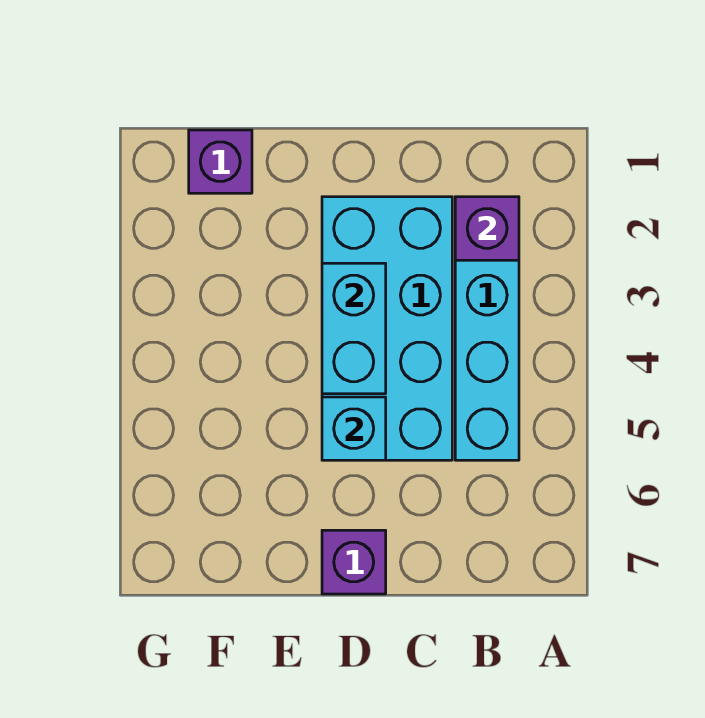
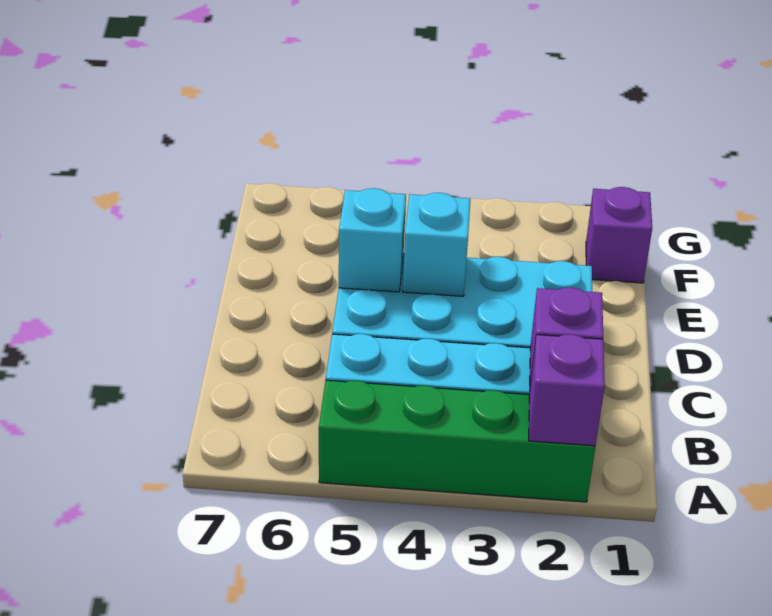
none -> green 1x4 brick [319,380,595,502]
cyan 1x2 brick [322,263,386,394] -> cyan 1x1 brick [403,193,471,296]
purple 1x1 brick [322,530,386,594] -> purple 1x1 brick moved to [529,334,605,446]

